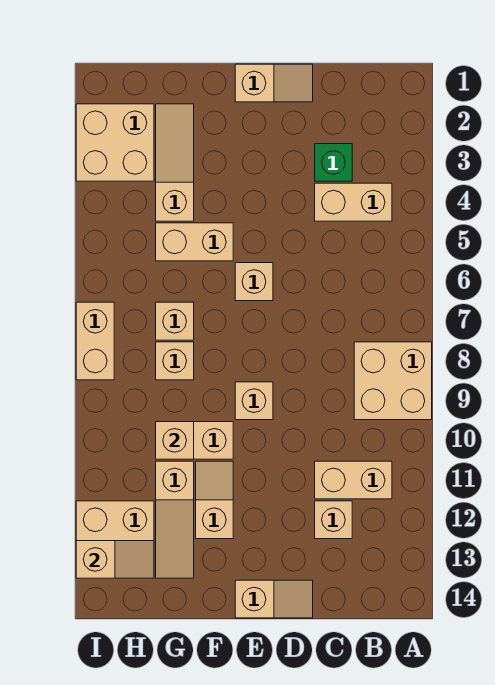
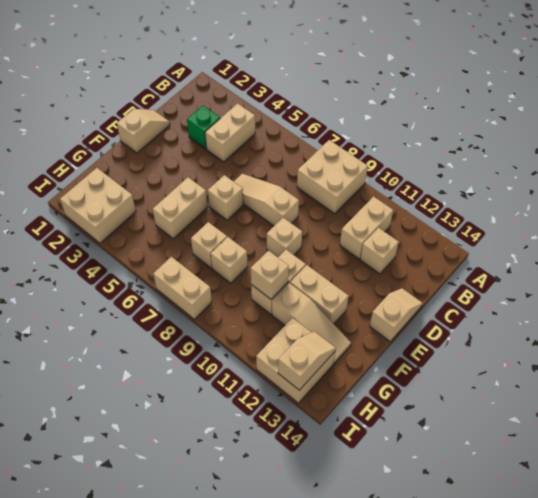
tan 1x2 slope [196,461,233,539] -> tan 1x2 brick [290,265,349,324]
tan 1x3 slope [156,104,194,221] -> tan 1x3 slope moved to [234,174,299,226]

